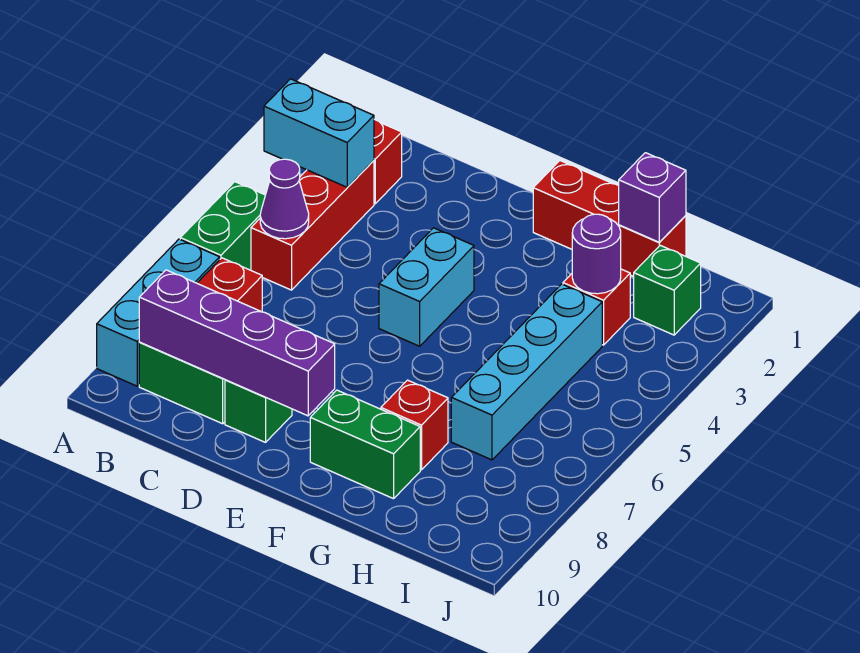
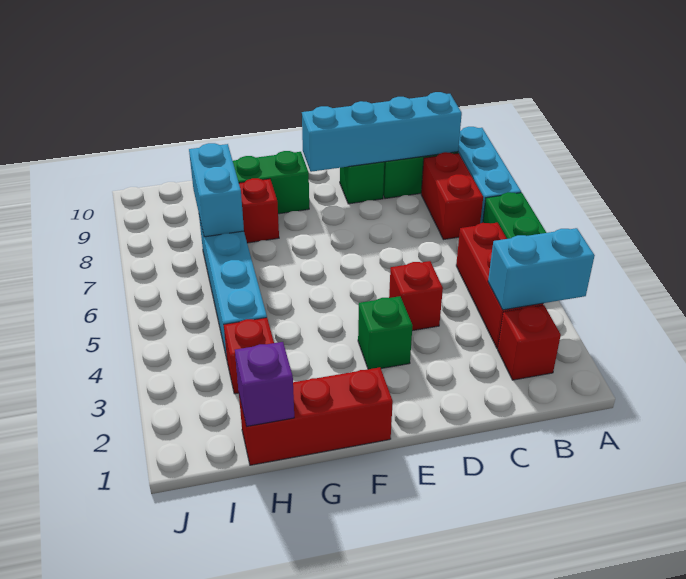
purple 1x1 cone [260,159,309,239] -> none
purple 1x4 brick [139,270,335,416] -> cyan 1x4 brick [302,92,462,172]
none -> red 1x1 brick [389,261,443,331]
cyan 1x2 brick [379,228,474,346] -> cyan 1x2 brick moved to [189,143,244,237]
purple 1x1 round brick [572,214,621,294] -> none
green 1x1 brick [634,245,701,335] -> green 1x1 brick moved to [358,296,413,369]

